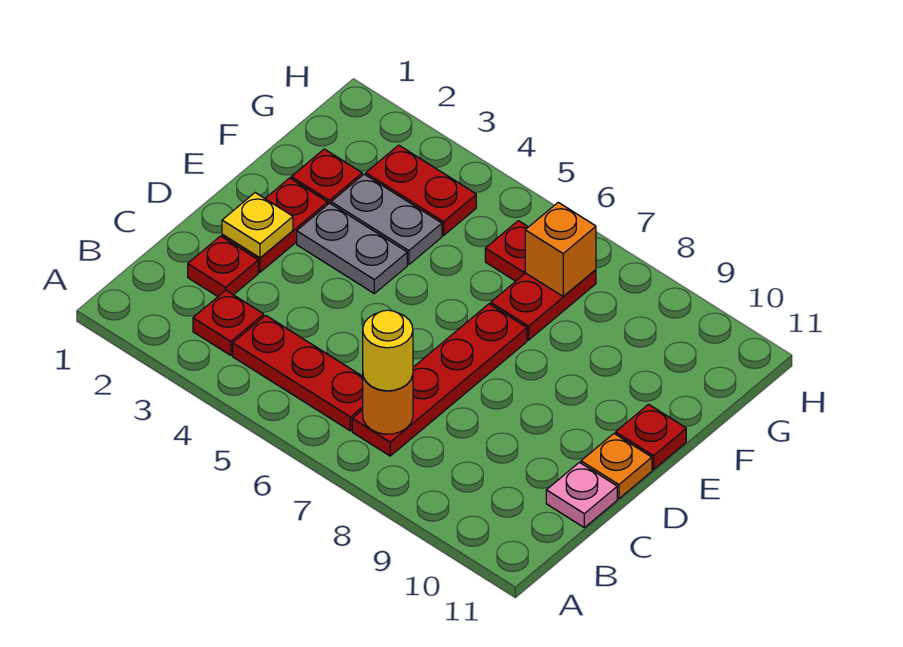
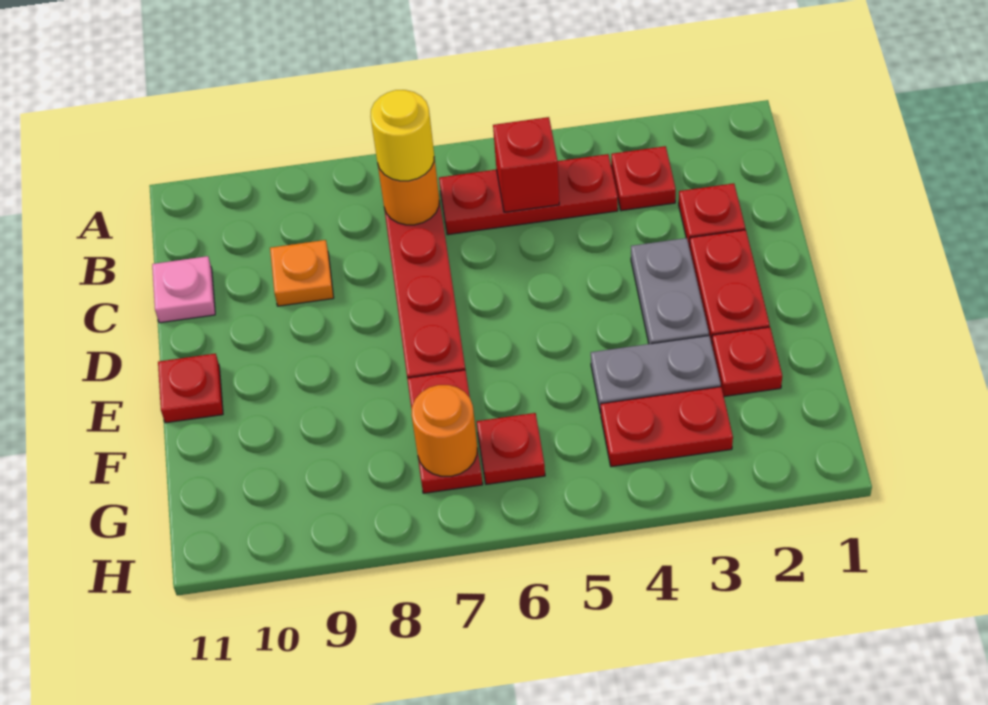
none -> red 1x1 brick [493,117,559,212]
yellow 1x1 plate [222,193,293,258] -> none
orange 1x1 plate [581,434,652,499] -> orange 1x1 plate moved to [270,240,334,306]
grey 1x2 plate [297,203,407,293] -> grey 1x2 plate turned to [631,238,709,344]
orange 1x1 brick [525,202,596,297] -> orange 1x1 round brick [412,385,477,476]

